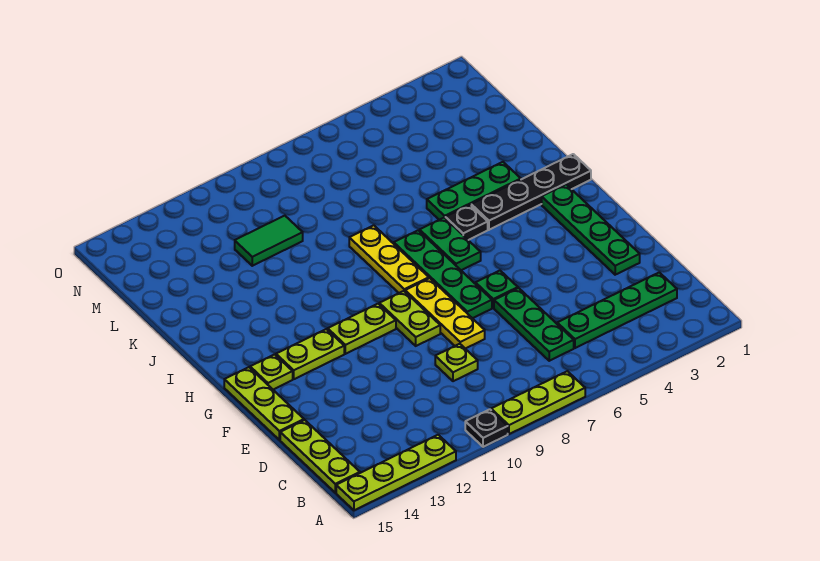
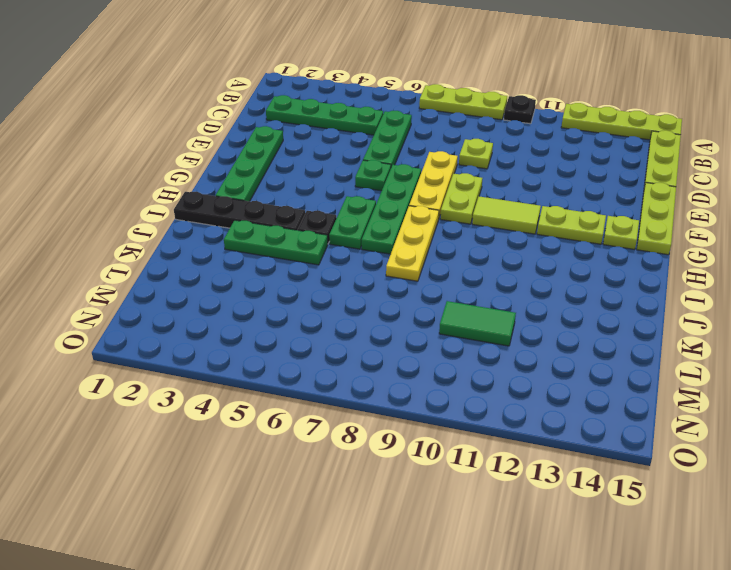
lime 1x2 plate [328,304,396,354] -> lime 1x2 tile [472,196,541,234]

